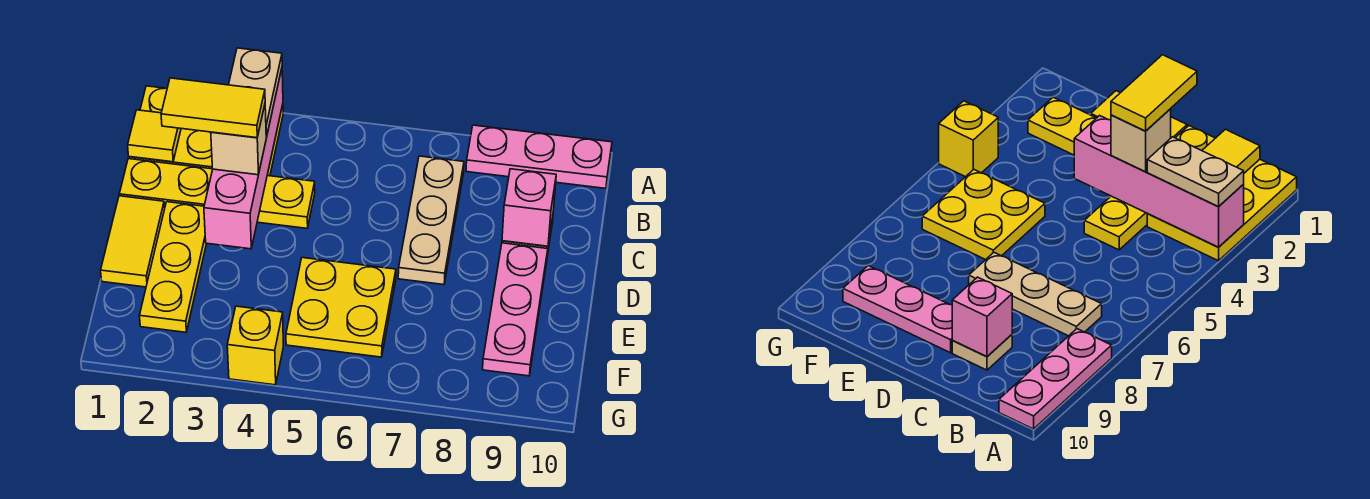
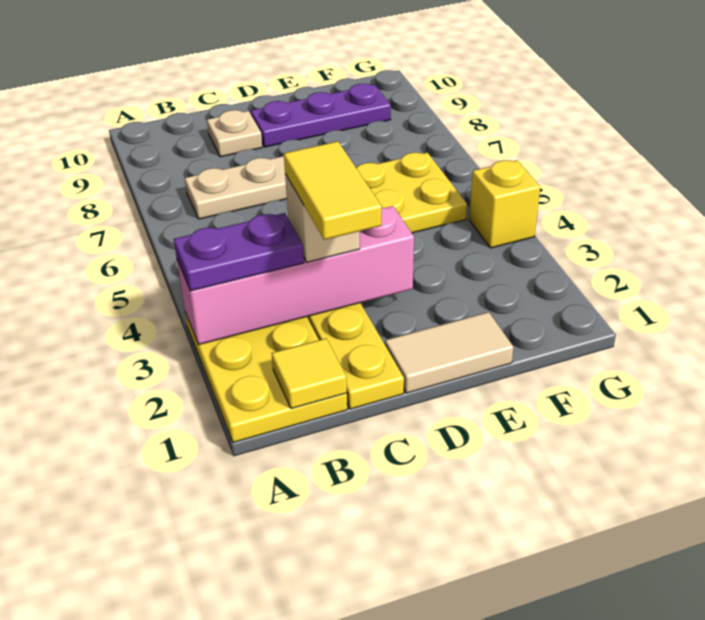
tan 1x2 plate [229,48,282,137] -> purple 1x2 plate [174,213,304,291]
pink 1x3 plate [466,125,612,188] -> none
pink 1x1 brick [502,169,556,246] -> none
yellow 1x2 tile [101,196,165,287] -> tan 1x2 tile [385,312,513,393]
yellow 1x3 plate [140,202,207,332] -> none
pink 1x3 plate [483,243,548,376] -> purple 1x3 plate [251,84,391,147]

